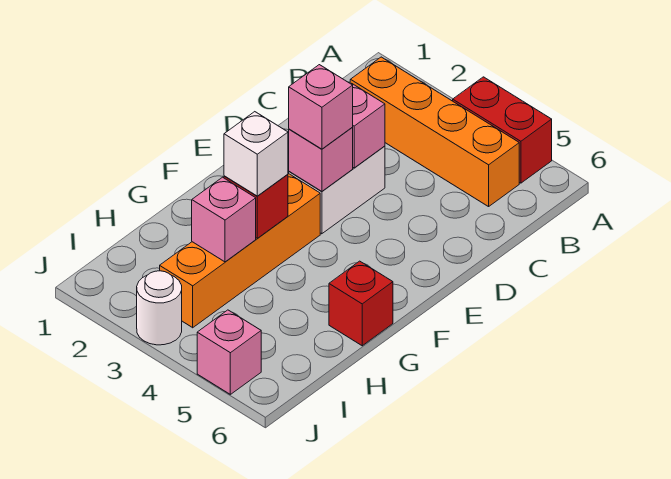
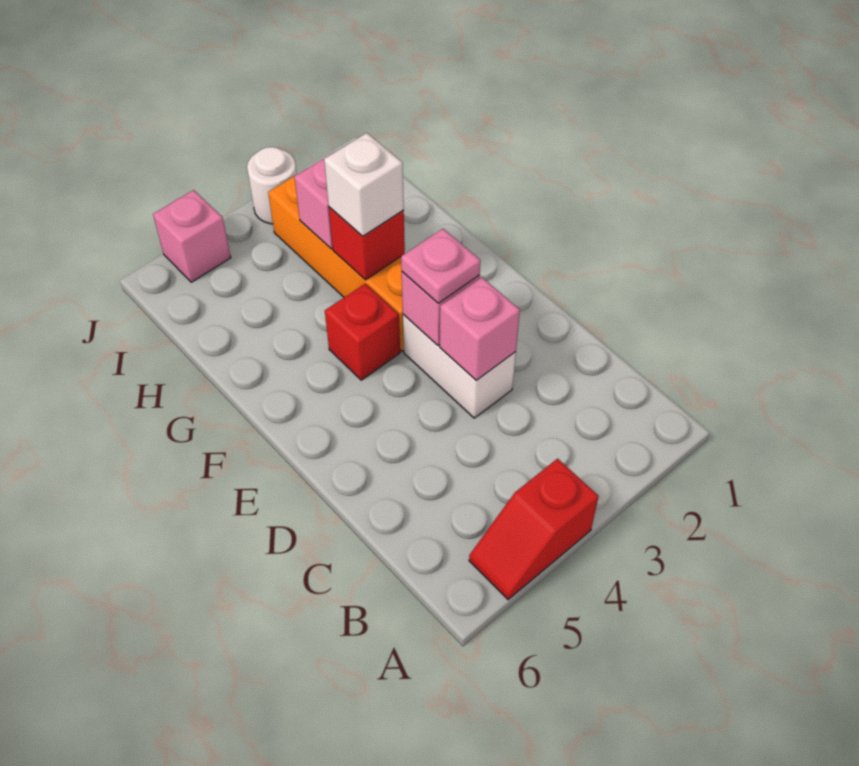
red 1x2 brick [453,77,552,183] -> red 1x2 slope [469,459,599,600]
orange 1x4 brick [350,57,519,207] -> none
pink 1x1 brick [289,65,353,149] -> pink 1x1 plate [401,229,480,303]
red 1x1 brick [329,261,393,346] -> red 1x1 brick moved to [325,284,400,380]

